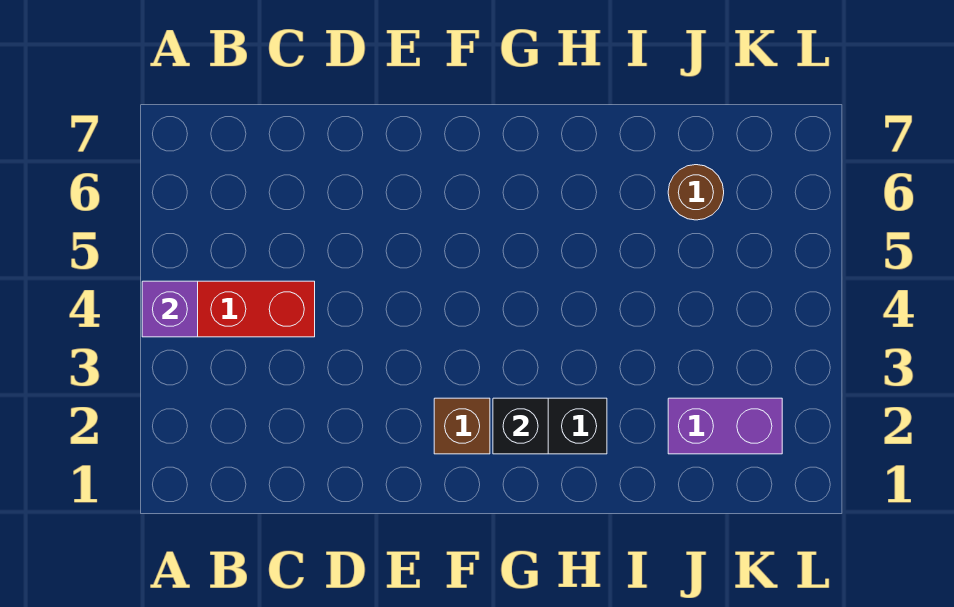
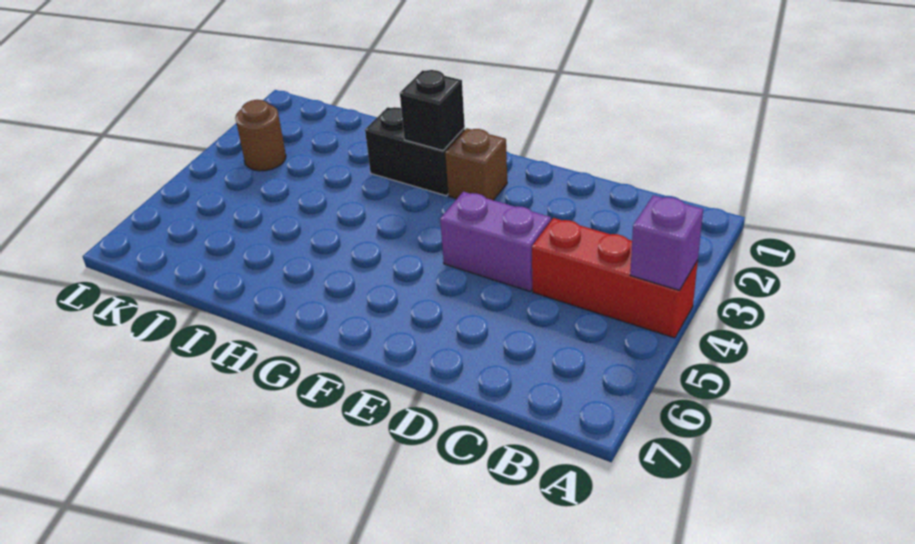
purple 1x2 brick [668,398,782,454] -> purple 1x2 brick moved to [440,192,551,291]
brown 1x1 round brick [668,165,724,220] -> brown 1x1 round brick moved to [235,100,286,171]

